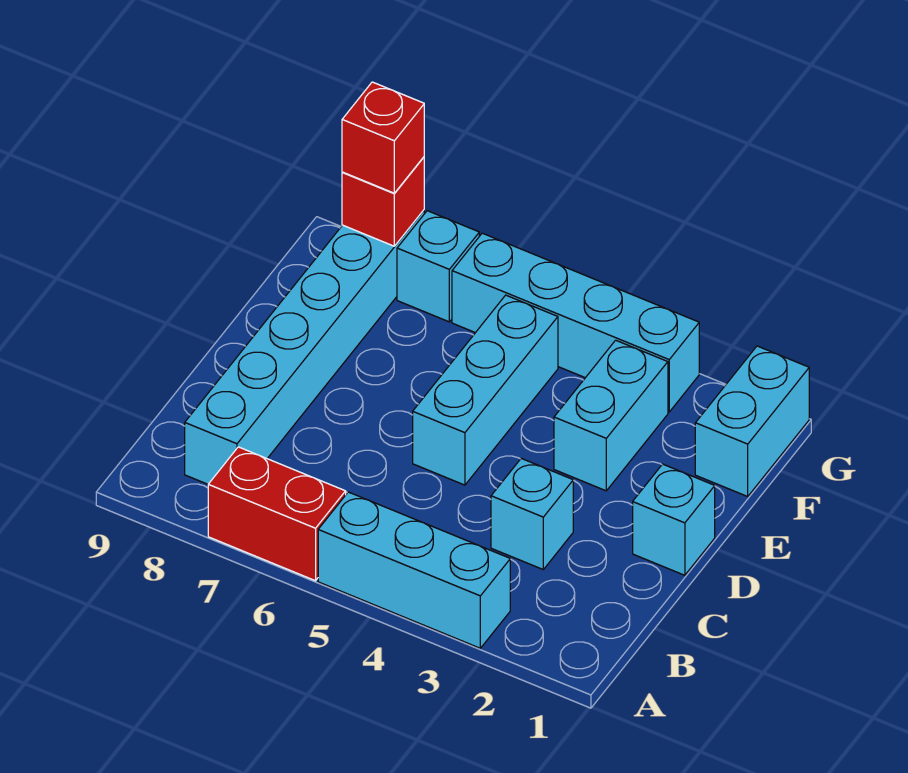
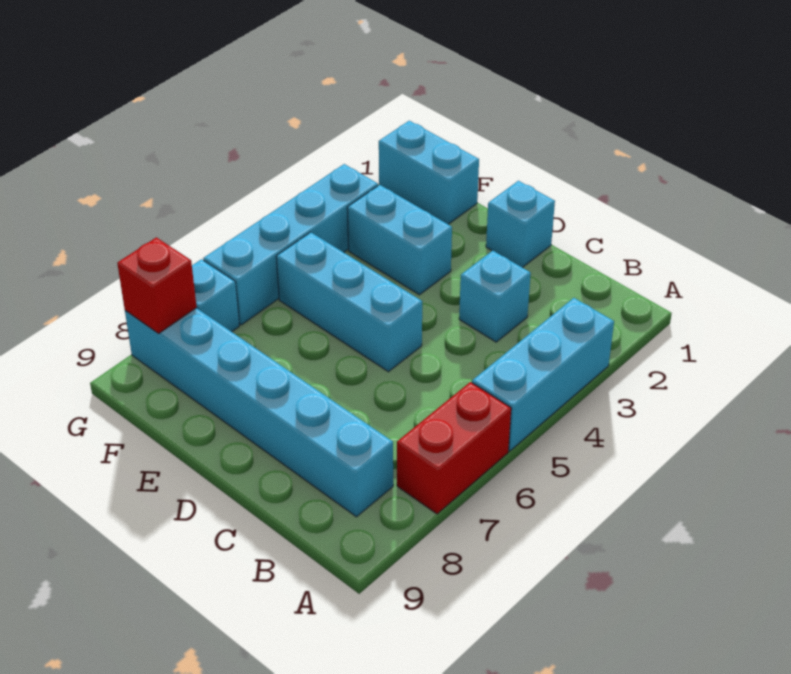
red 1x1 brick [342,82,424,193] -> none

